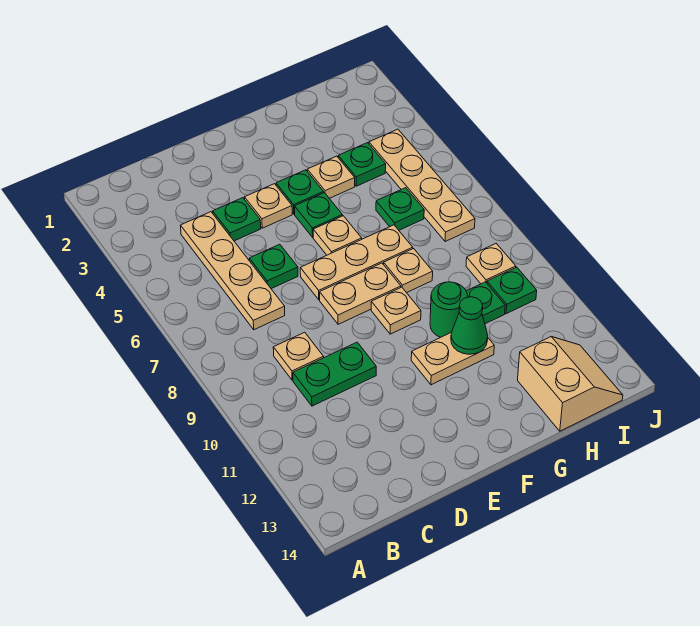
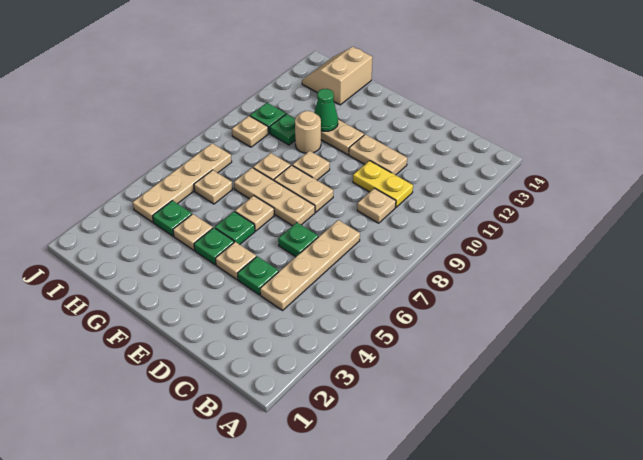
green 1x2 plate [293,342,376,406] -> yellow 1x2 plate [353,161,413,207]
none -> tan 1x2 plate [349,134,407,175]
green 1x1 round brick [430,282,468,337] -> tan 1x1 round brick [295,111,321,153]
green 1x1 plate [376,188,424,230] -> tan 1x1 plate [194,170,233,204]

